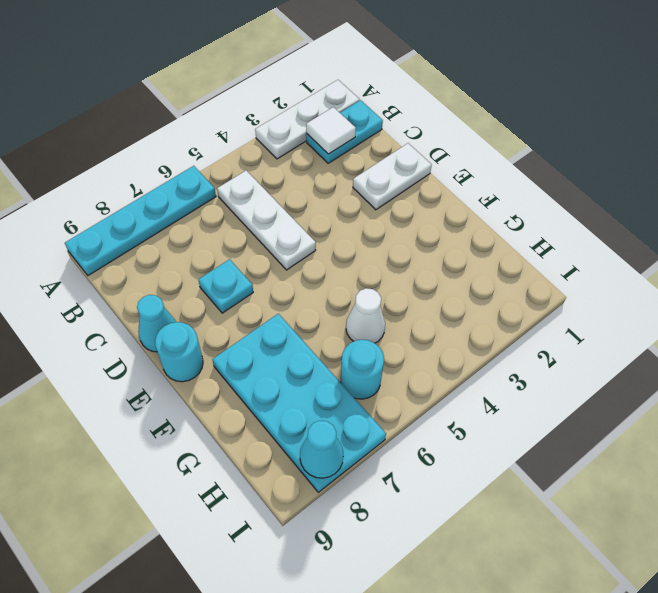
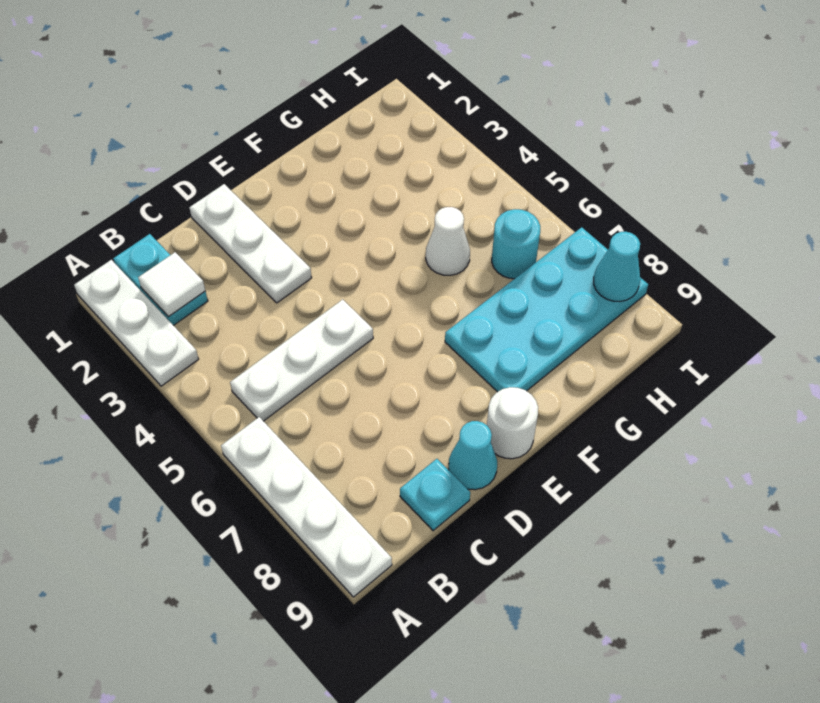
cyan 1x4 plate [65,166,216,276] -> white 1x4 plate [221,417,392,597]
white 1x2 plate [353,143,432,210] -> white 1x3 plate [189,184,312,303]
cyan 1x1 plate [198,259,253,313] -> cyan 1x1 plate moved to [400,459,470,531]
cyan 1x1 round brick [155,322,203,382] -> white 1x1 round brick [487,387,538,459]

